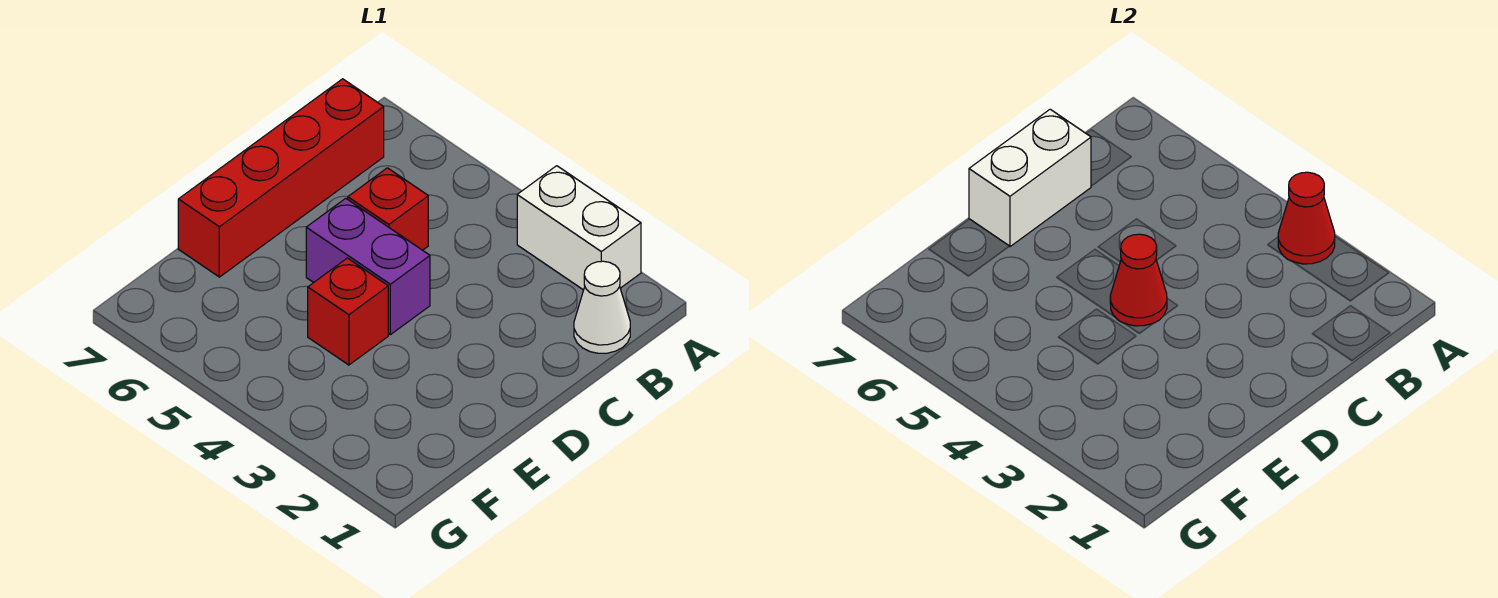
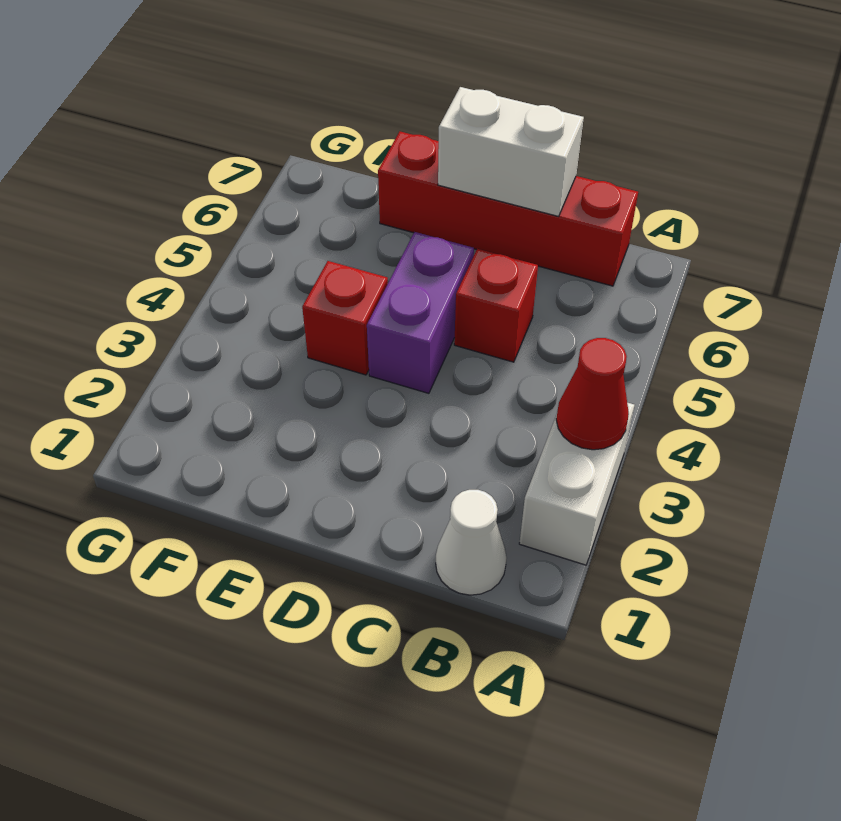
red 1x1 cone [1110,234,1167,326] -> none

